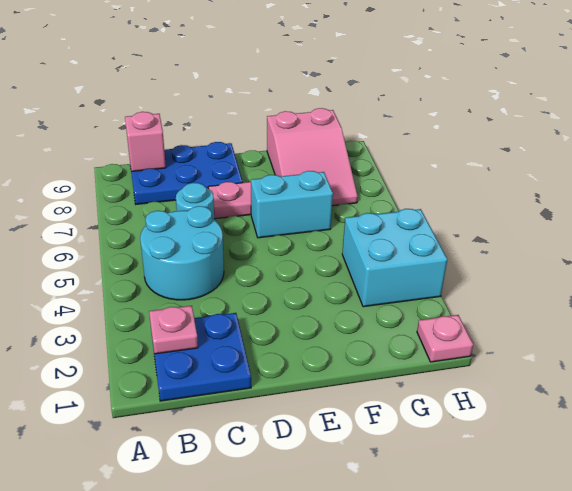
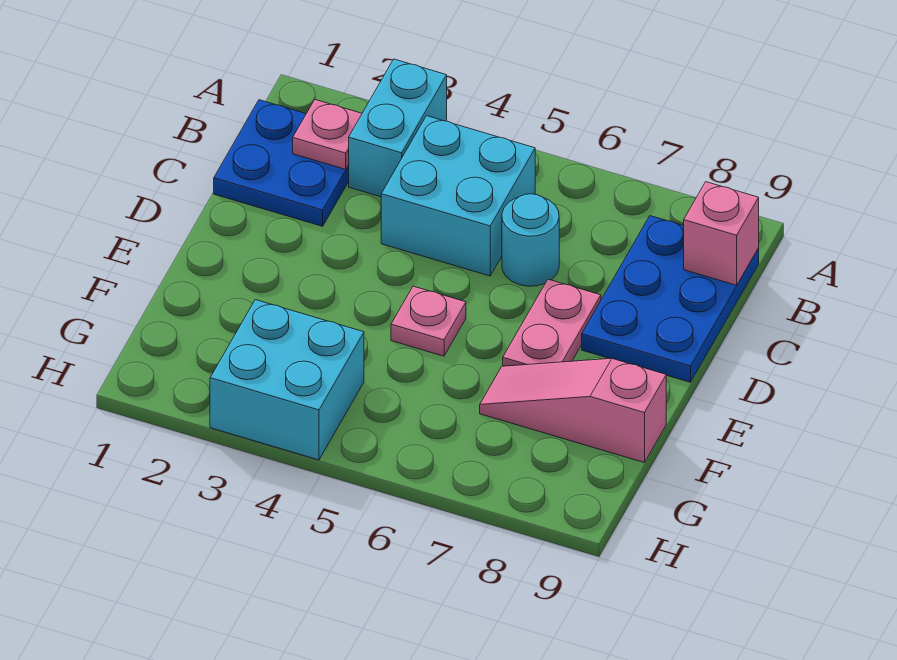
cyan 2x2 round brick [140,206,224,300] -> cyan 2x2 brick [381,116,535,276]
cyan 1x2 brick [251,171,333,238] -> cyan 1x2 brick moved to [348,59,447,197]
pink 2x3 slope [267,108,358,206] -> pink 1x3 slope [480,358,666,462]
pink 1x1 plate [417,315,473,362] -> pink 1x1 plate moved to [391,286,466,356]

